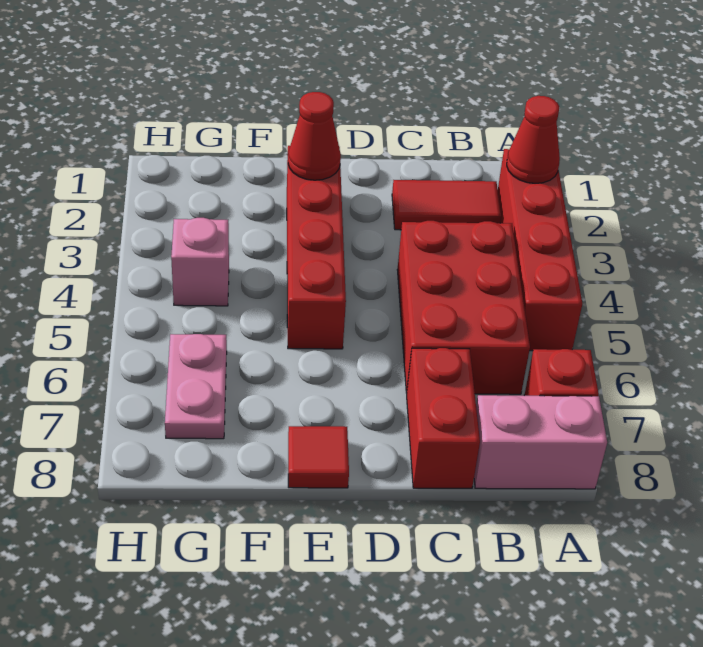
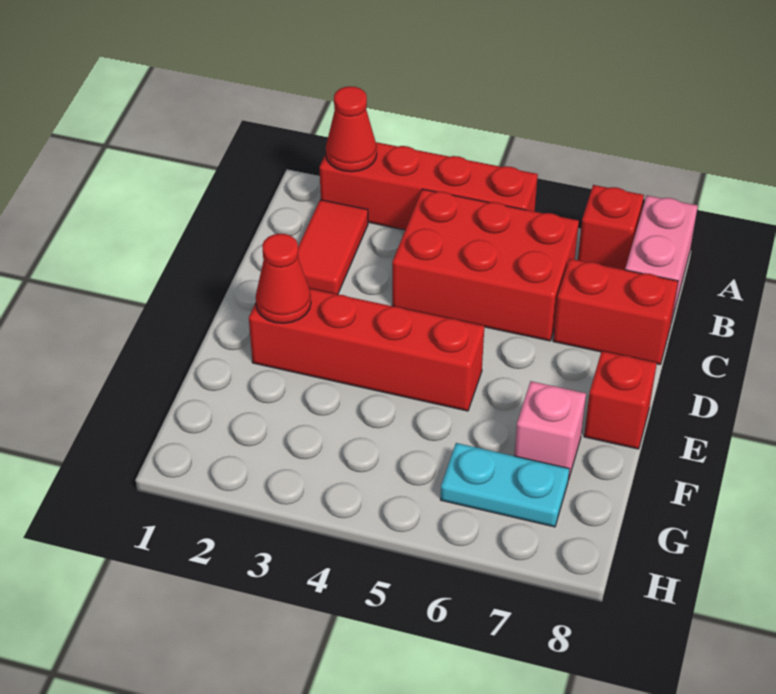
red 1x1 tile [288,426,349,488] -> red 1x1 brick [584,351,657,449]
pink 1x1 brick [171,218,229,306] -> pink 1x1 brick moved to [514,381,586,480]
pink 1x2 plate [165,334,227,439] -> cyan 1x2 plate [441,443,569,527]

